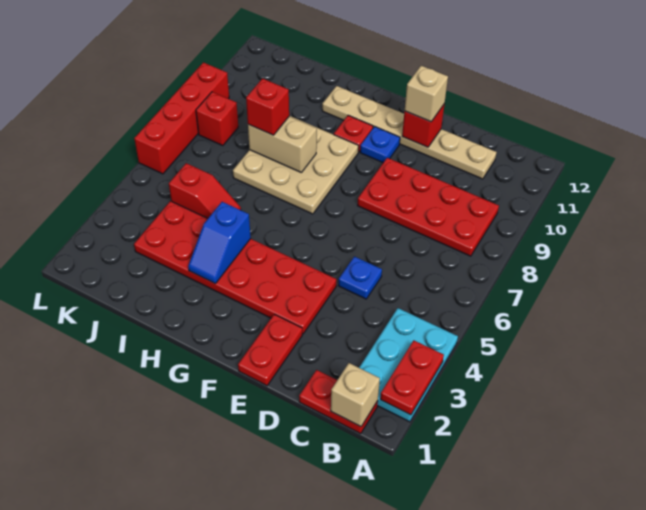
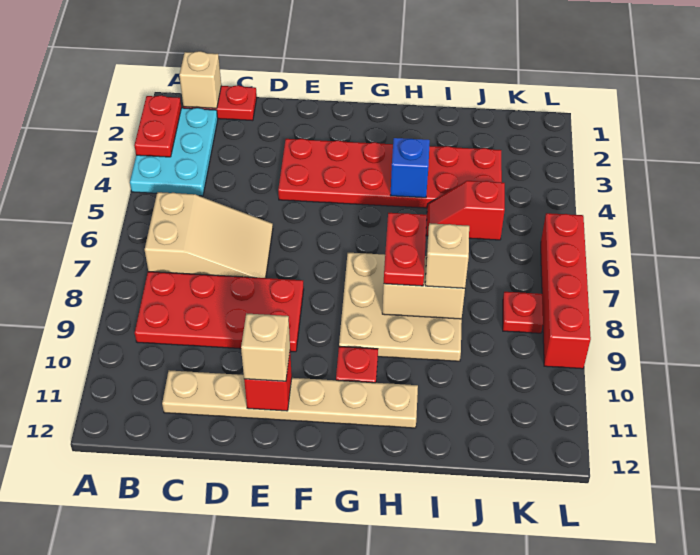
none -> tan 2x3 slope [145,192,273,278]
blue 1x1 plate [338,256,382,299] -> none
red 1x2 plate [238,314,302,386] -> red 1x2 plate moved to [384,213,427,286]
blue 1x1 plate [360,126,400,163] -> none
red 1x1 brick [246,79,289,135] -> tan 1x1 brick [425,223,469,288]
red 1x1 brick [196,92,238,146] -> red 1x1 plate [503,292,543,333]

